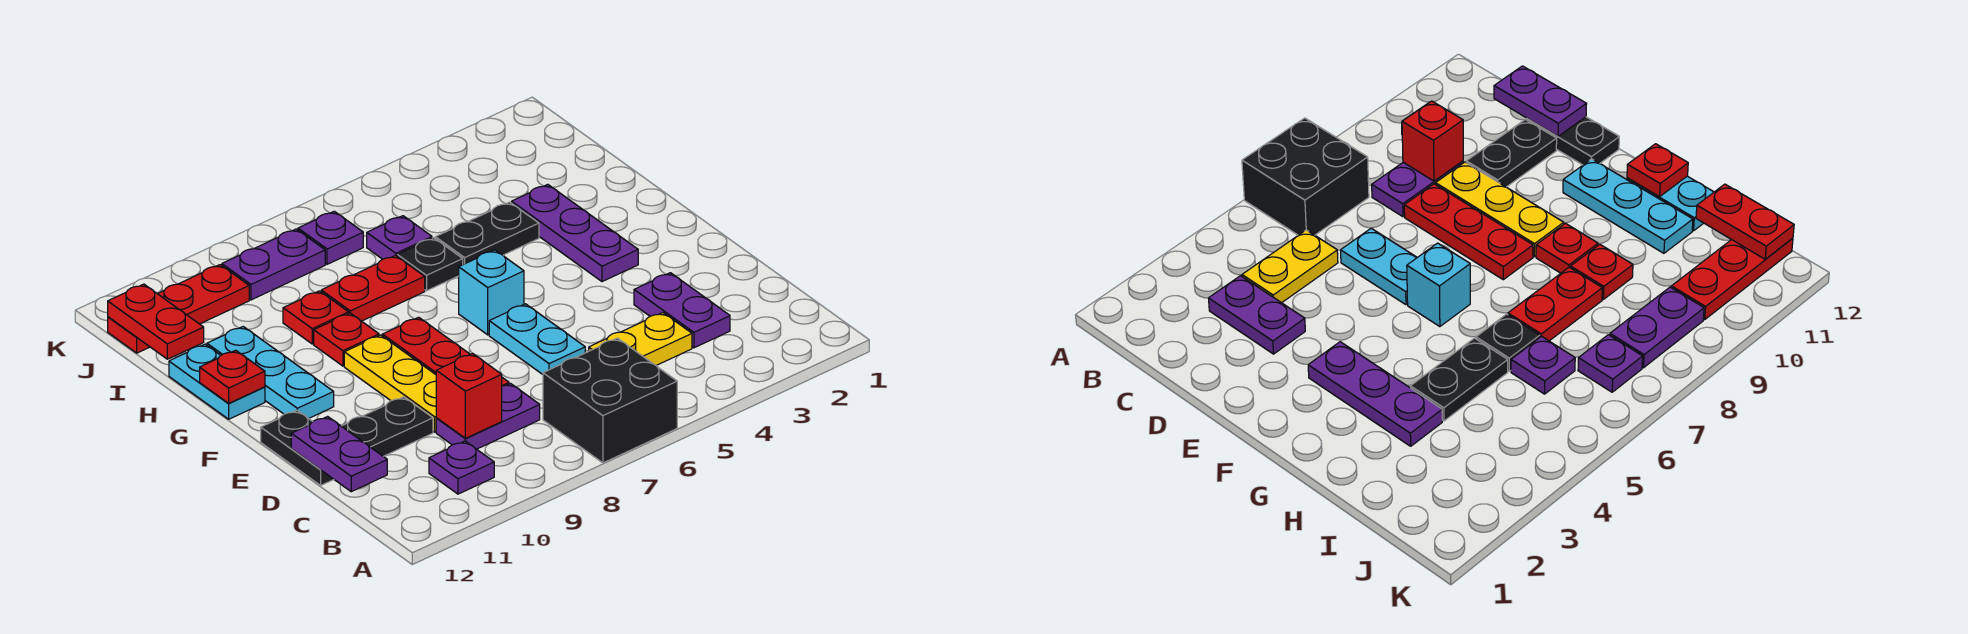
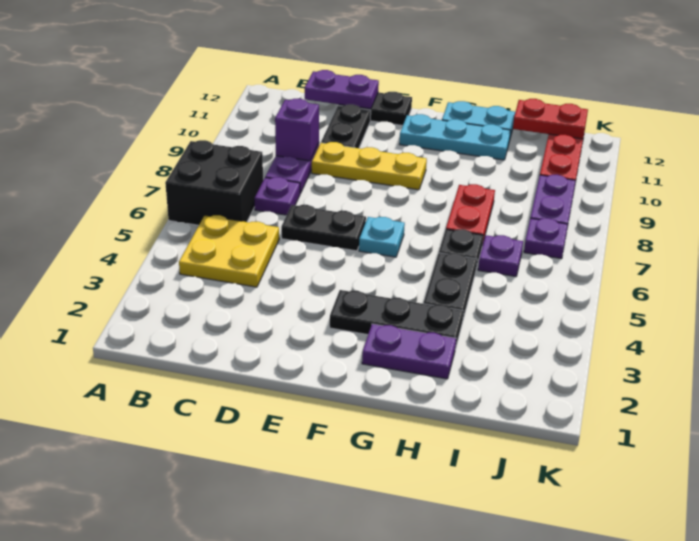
purple 1x1 plate [429,441,494,494] -> purple 1x1 plate moved to [254,177,300,215]
purple 1x2 plate [634,273,730,348] -> purple 1x2 plate moved to [362,324,456,379]
yellow 1x2 plate [589,313,692,365] -> yellow 2x2 plate [179,215,279,287]
red 1x1 brick [436,353,502,438] -> purple 1x1 brick [275,99,319,161]
cyan 1x2 plate [489,304,585,374] -> black 1x2 plate [281,205,366,251]
red 1x3 plate [382,317,509,386] -> none
purple 1x3 plate [512,184,638,282] -> black 1x3 plate [330,290,463,348]
cyan 1x1 brick [459,250,524,335] -> cyan 1x1 plate [359,217,405,257]
red 1x1 plate [314,313,379,366] -> none
red 1x1 plate [200,350,265,403] -> none
red 1x1 plate [283,291,349,344] -> none

